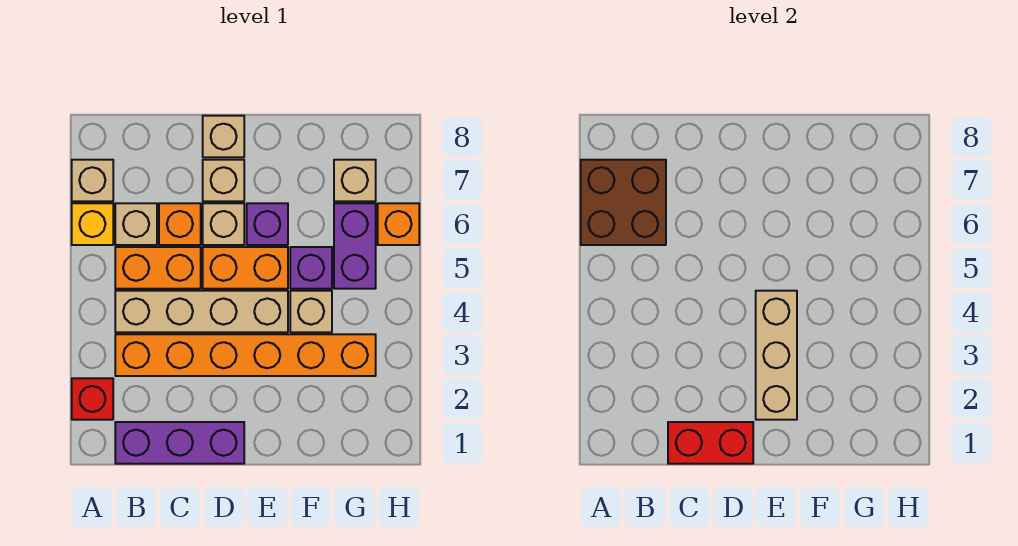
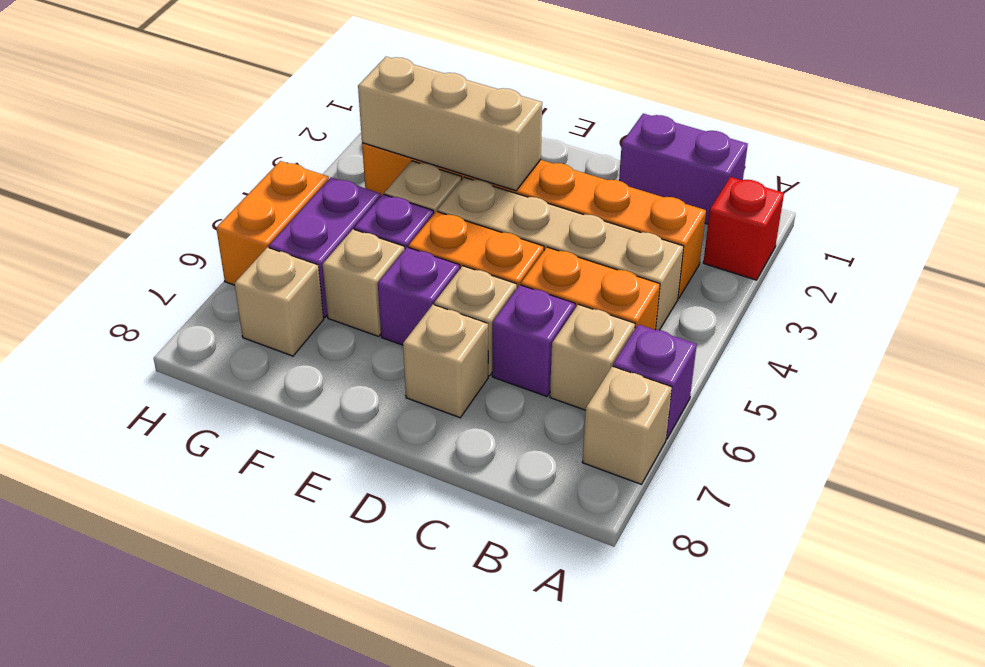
yellow 1x1 brick [72,203,113,245] -> purple 1x1 brick [613,324,697,439]
brown 2x2 brick [581,160,666,245] -> none
purple 1x3 brick [115,422,244,464] -> purple 1x2 brick [619,114,748,224]
red 1x2 brick [668,422,753,464] -> none
orange 1x1 brick [159,203,201,245] -> purple 1x1 brick [492,285,575,396]
tan 1x1 brick [203,116,244,157] -> tan 1x1 brick moved to [323,229,404,336]
tan 1x3 brick [756,291,797,420] -> tan 1x3 brick turned to [358,57,542,191]
orange 1x1 brick [378,203,419,245] -> orange 1x2 brick [216,161,329,285]

